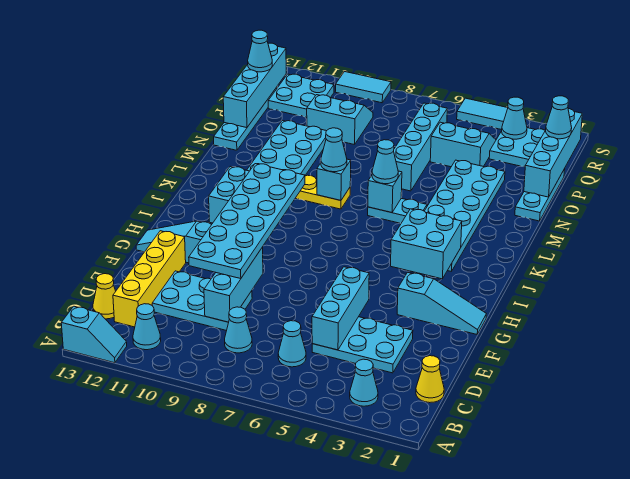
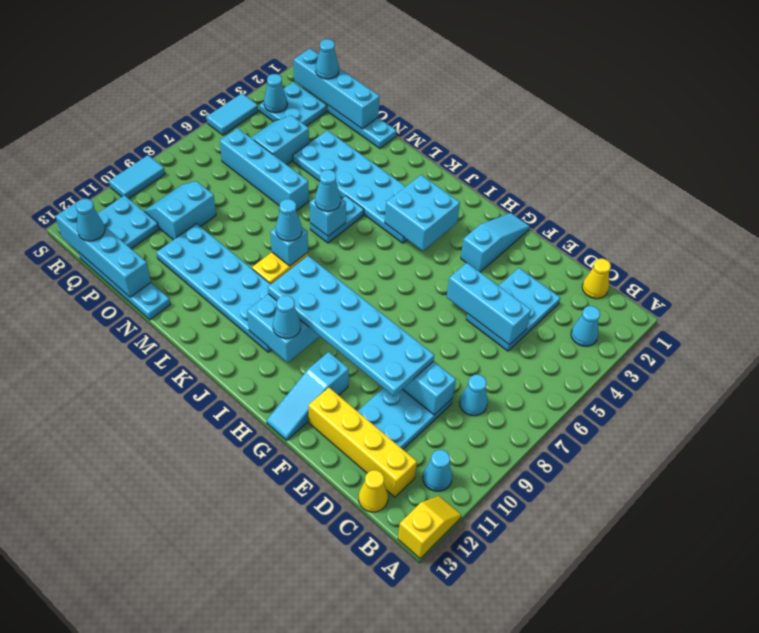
cyan 1x2 slope [61,306,127,363] -> yellow 1x2 slope [398,496,461,559]
cyan 1x1 cone [278,321,306,367] -> cyan 1x1 cone moved to [273,296,301,339]

